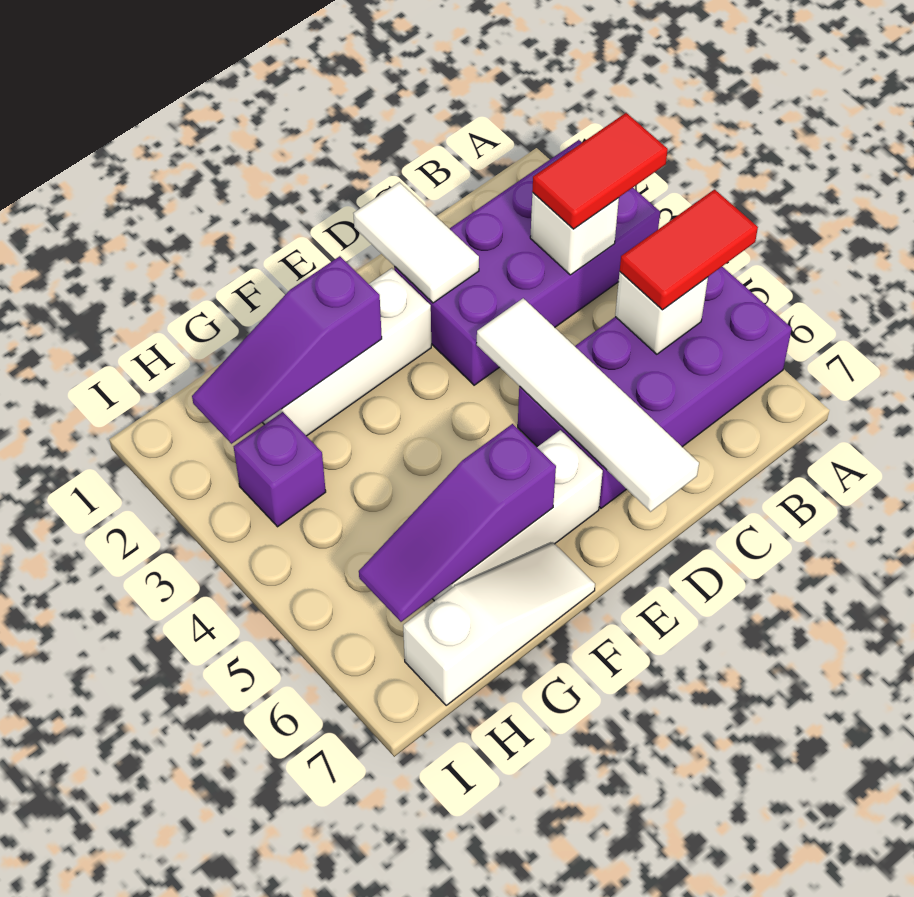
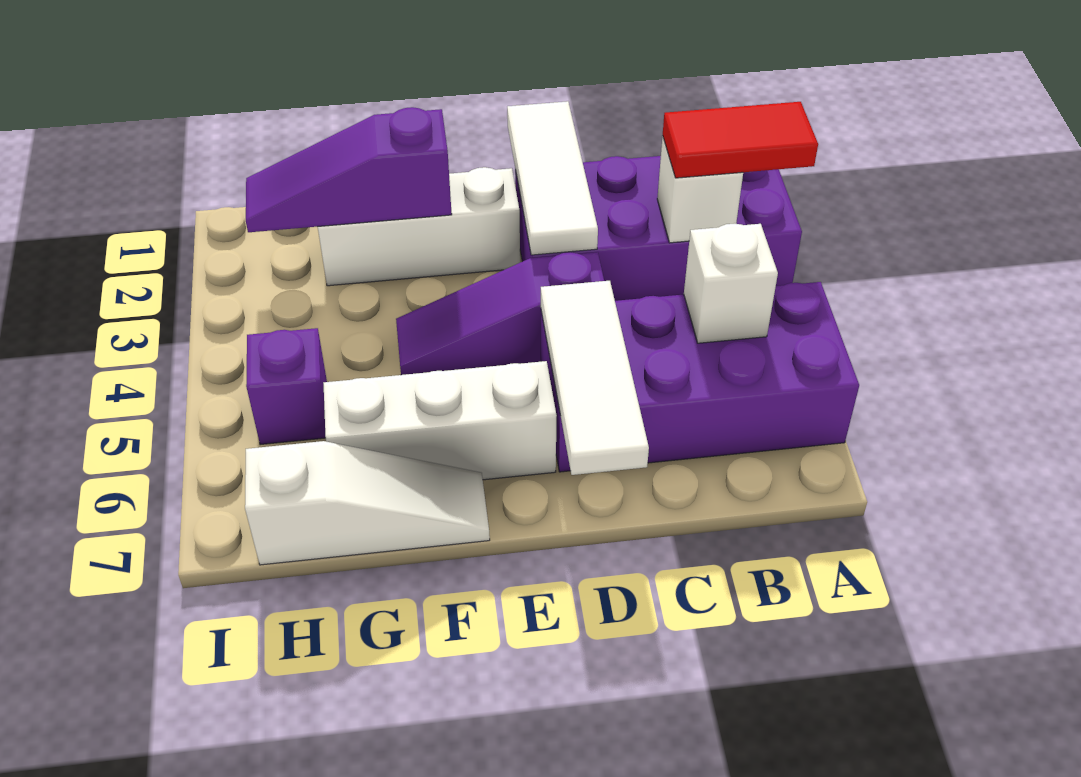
red 1x2 tile [620,190,758,310] -> none
white 1x2 tile [353,182,479,303] -> white 1x3 tile [507,101,598,255]
white 1x4 tile [477,298,699,512] -> white 1x3 tile [541,281,649,475]
purple 1x3 slope [359,424,556,622] -> purple 1x3 slope moved to [396,252,604,375]
purple 1x1 brick [234,412,326,527] -> purple 1x1 brick moved to [246,328,327,445]

